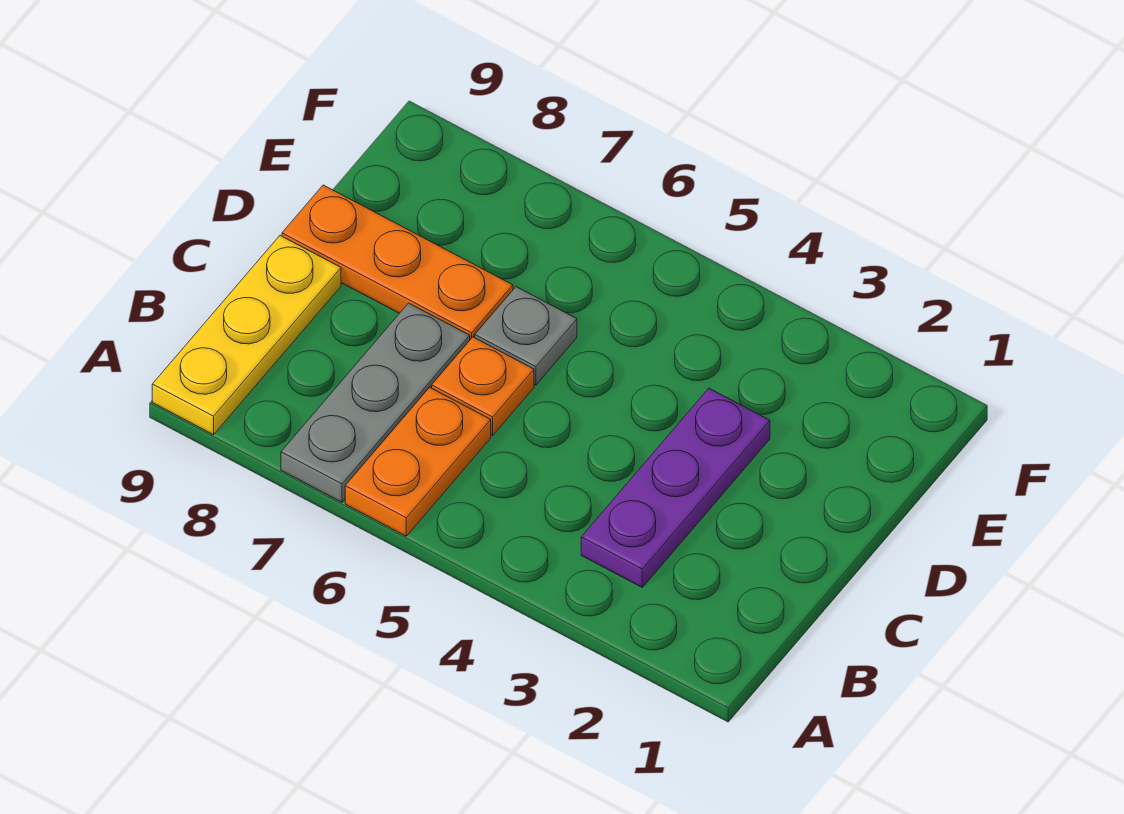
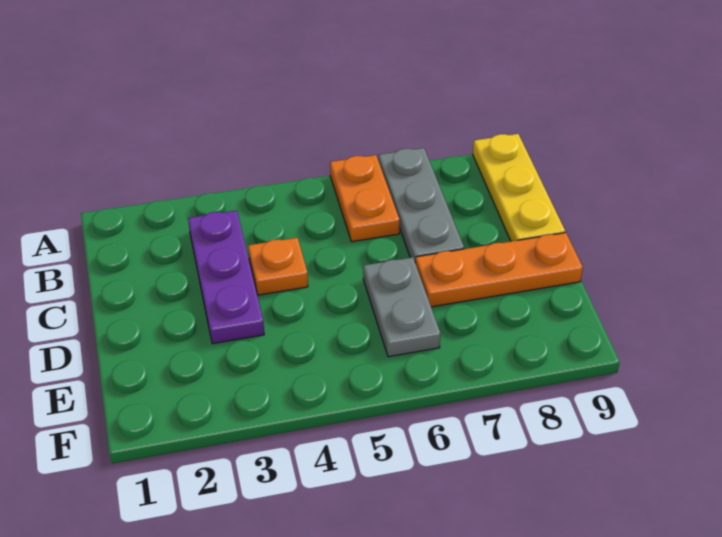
orange 1x1 plate [432,337,534,435] -> orange 1x1 plate moved to [248,238,308,295]
grey 1x1 plate [475,287,577,385] -> grey 1x2 plate [363,257,441,357]

